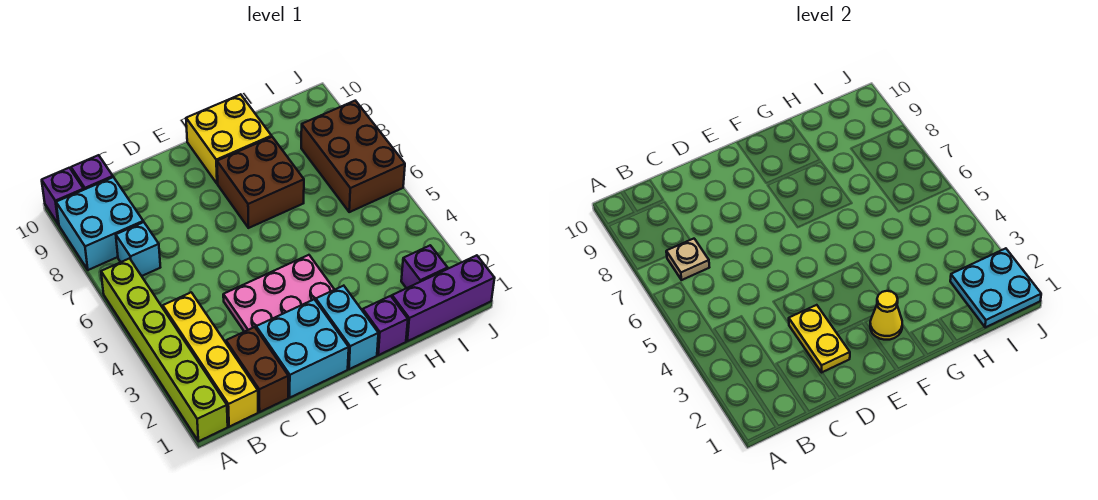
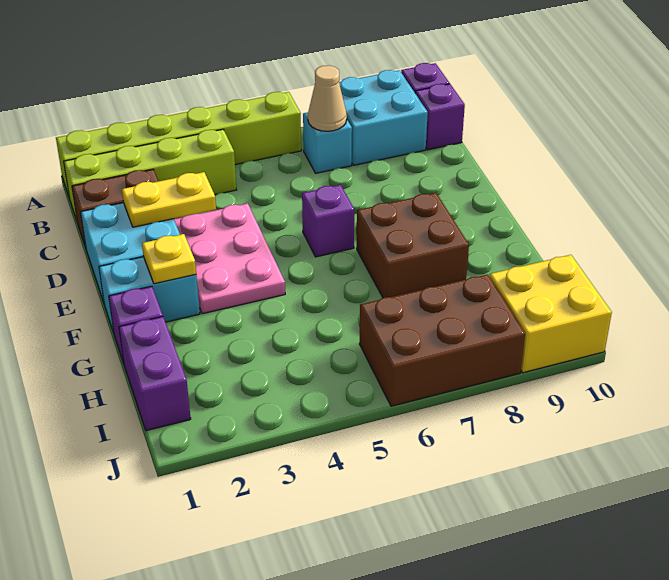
yellow 1x4 brick [163,292,258,427] -> lime 1x4 brick [64,129,236,220]
tan 1x1 plate [666,239,709,280] -> tan 1x1 cone [308,65,347,131]
yellow 1x1 cone [870,291,902,340] -> yellow 1x1 plate [142,234,196,284]
yellow 2x2 brick [186,94,272,184] -> yellow 2x2 brick moved to [490,255,612,373]
purple 1x3 brick [392,255,495,341] -> purple 1x2 brick [119,317,191,431]
cyan 2x2 plate [950,248,1041,328] -> none
purple 1x1 brick [401,245,448,288] -> purple 1x1 brick moved to [302,185,354,257]

